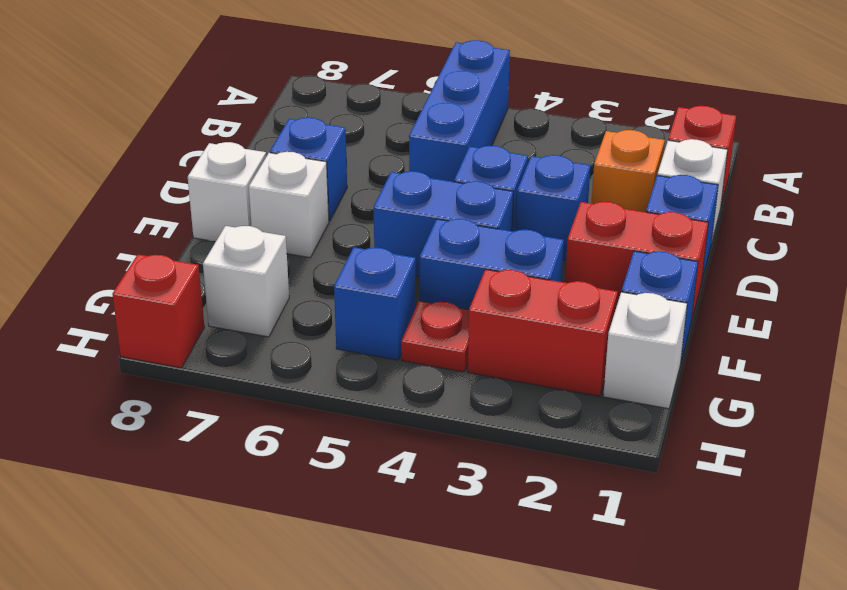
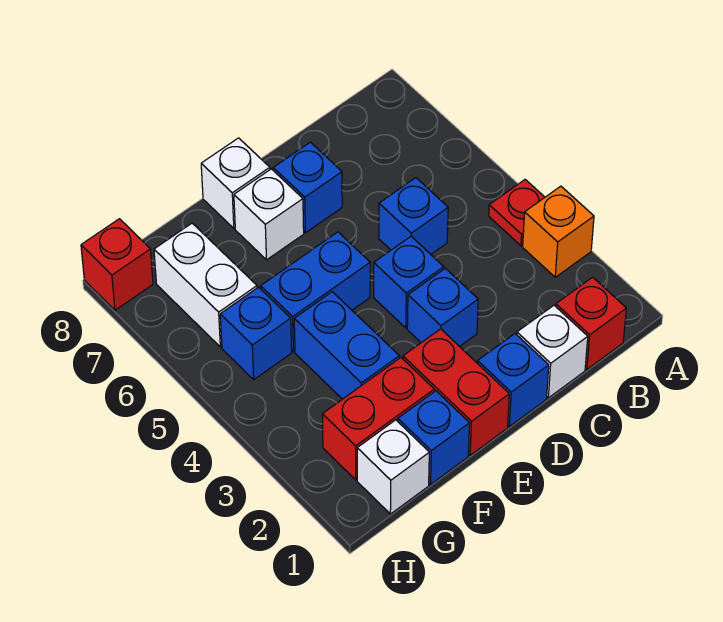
blue 1x3 brick [409,40,510,182] -> blue 1x1 brick [379,178,448,254]
orange 1x1 brick [591,130,665,212] -> orange 1x1 brick moved to [523,186,594,277]
blue 1x2 brick [374,171,513,276] -> blue 1x2 brick turned to [261,232,370,352]
red 1x2 brick [468,269,618,396] -> red 1x2 brick turned to [322,358,434,480]
red 1x1 plate [401,301,469,372] -> red 1x1 plate moved to [489,180,545,246]
white 1x1 brick [203,226,289,337] -> white 1x2 brick [154,223,257,347]

